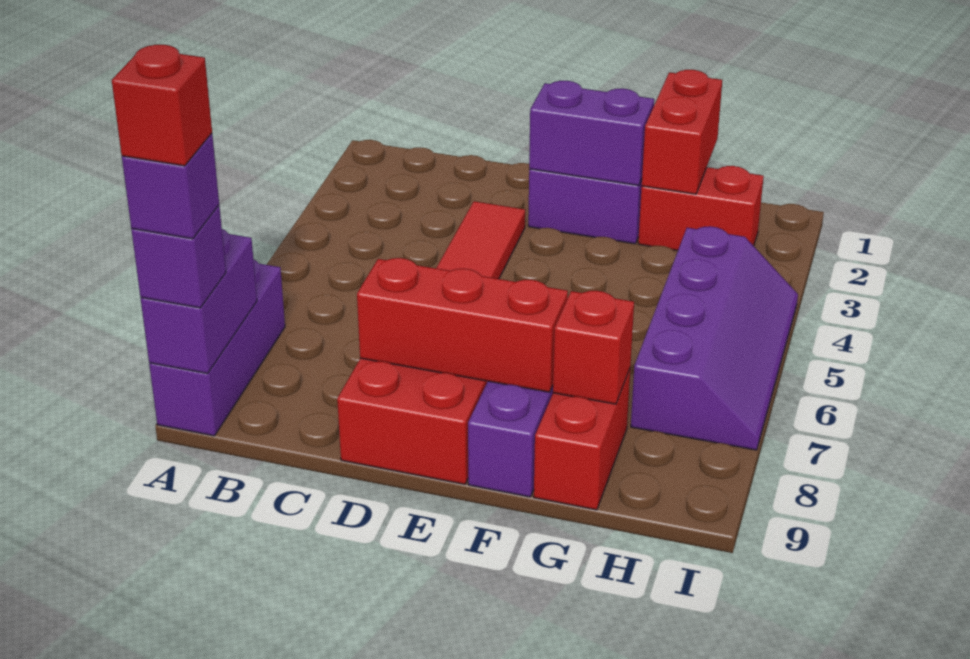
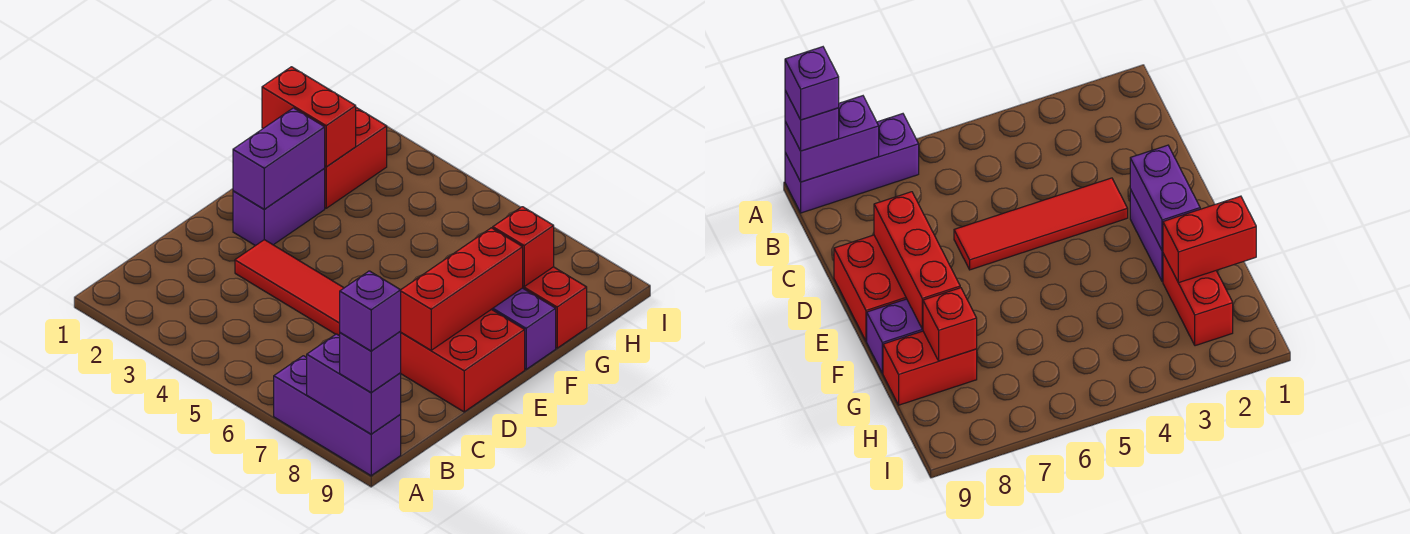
red 1x1 brick [112,45,212,166] -> none
purple 2x4 slope [631,226,798,450] -> none

